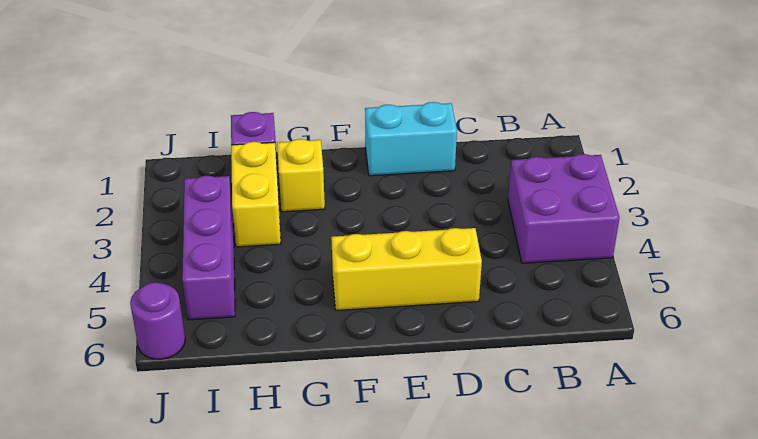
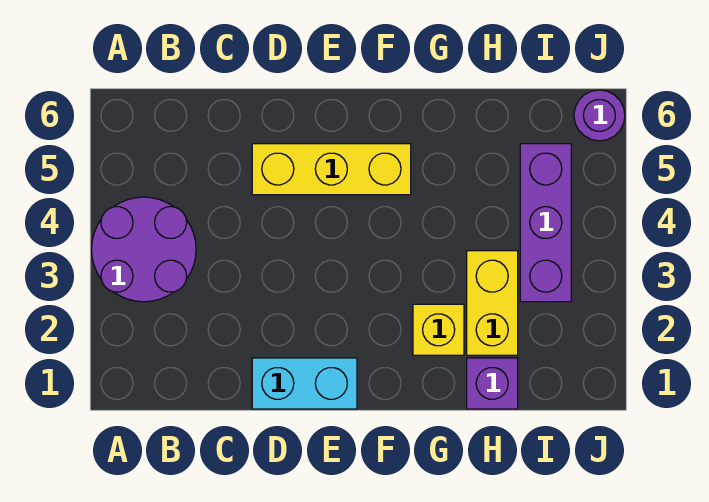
purple 2x2 brick [508,154,619,263] -> purple 2x2 round brick [92,197,196,302]

